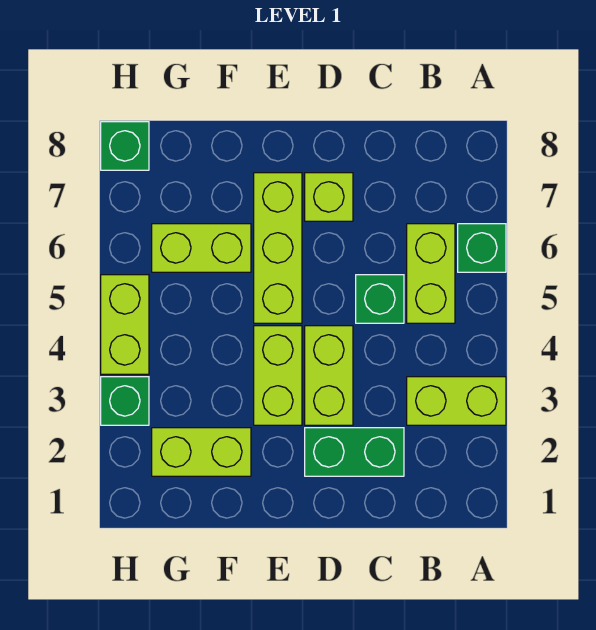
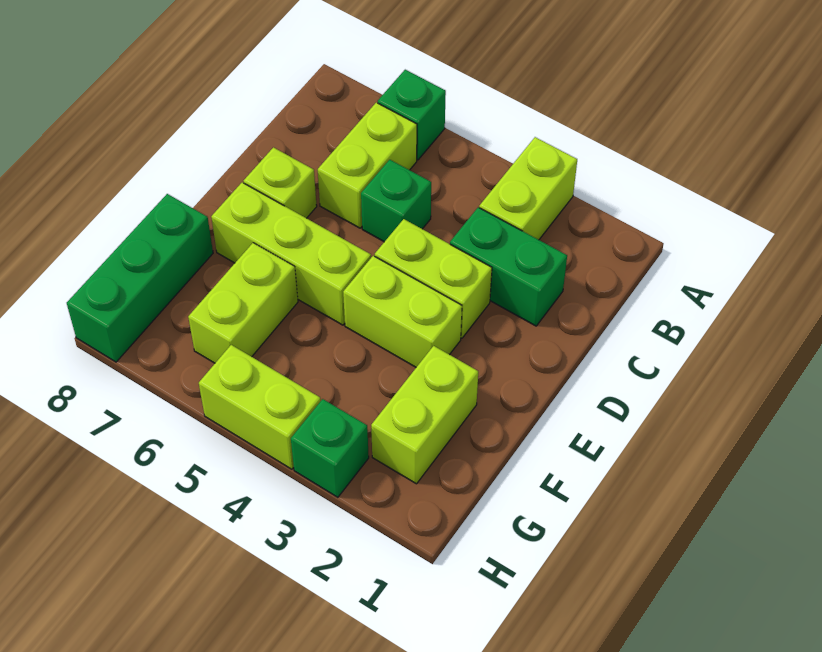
lime 1x2 brick [407,224,455,323] -> lime 1x2 brick turned to [318,103,417,228]
green 1x2 brick [305,428,404,476] -> green 1x2 brick turned to [450,207,567,326]
green 1x1 brick [101,122,149,170] -> green 1x3 brick [67,194,213,362]

